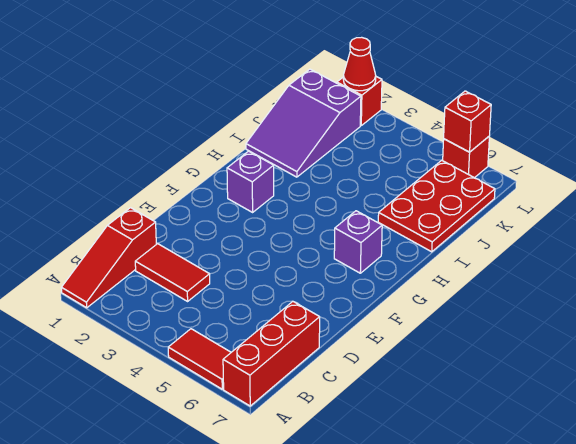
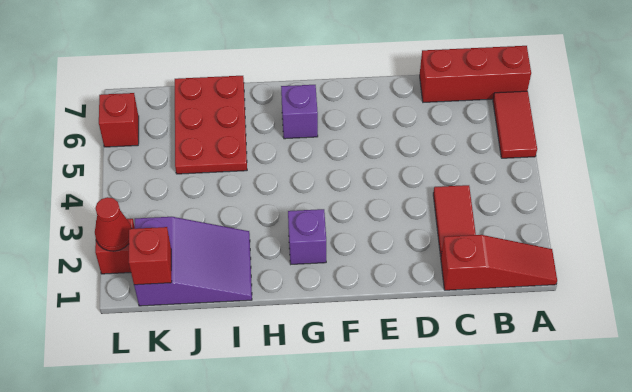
red 2x3 plate [378,160,495,252] -> red 2x3 plate turned to [175,76,247,174]
red 1x1 brick [444,91,491,152] -> red 1x1 brick moved to [129,227,172,285]

